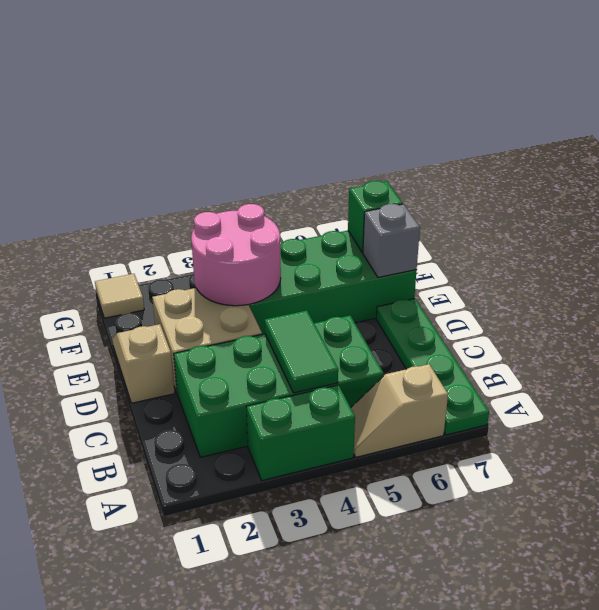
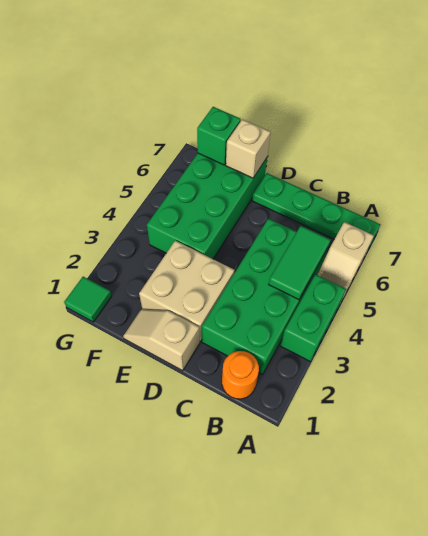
none -> orange 1x1 round brick [222,351,259,399]
green 1x2 tile [265,311,338,393] -> green 1x2 tile turned to [269,226,330,300]
pink 2x2 round brick [191,204,281,306] -> none
grey 1x1 brick [363,204,420,277] -> tan 1x1 brick [226,119,271,178]
tan 1x1 tile [95,274,144,318] -> green 1x1 tile [64,277,112,322]

